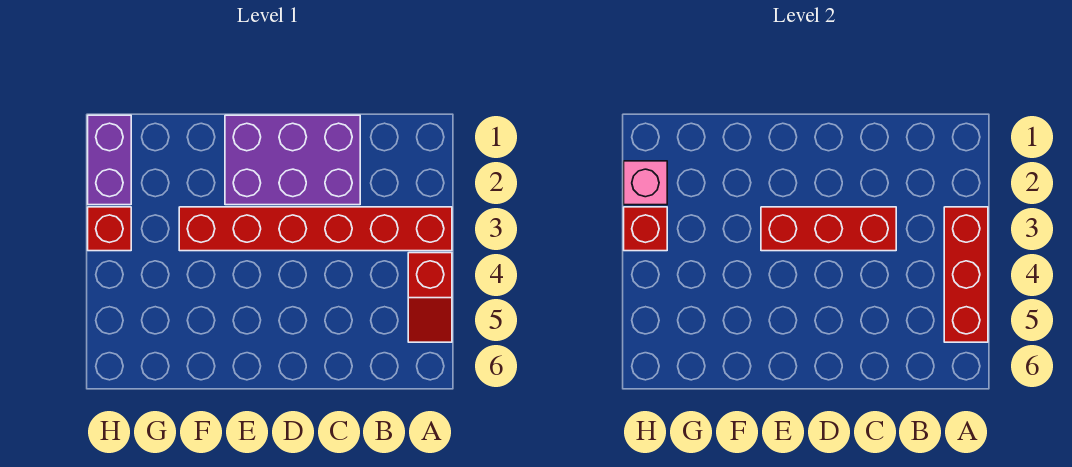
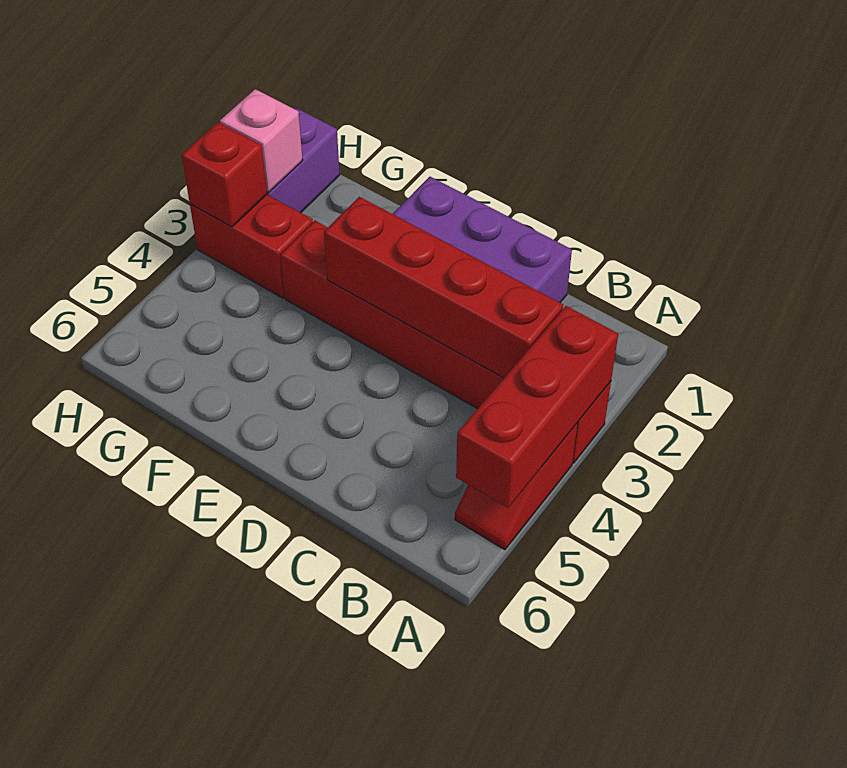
red 1x3 brick [761,207,896,251] -> red 1x4 brick [324,197,563,378]
red 1x1 brick [88,207,131,251] -> red 1x2 brick [190,195,313,298]

